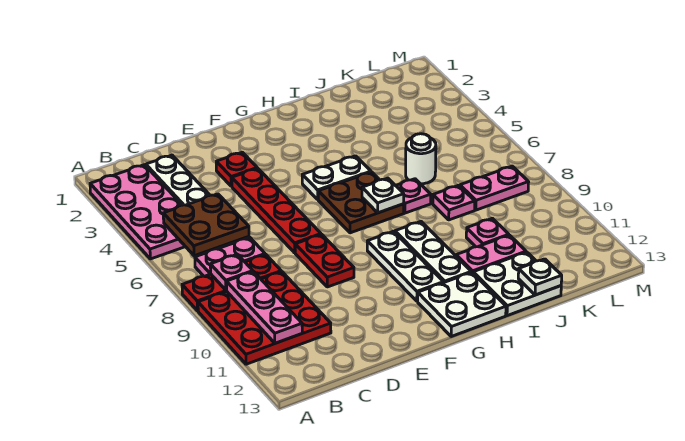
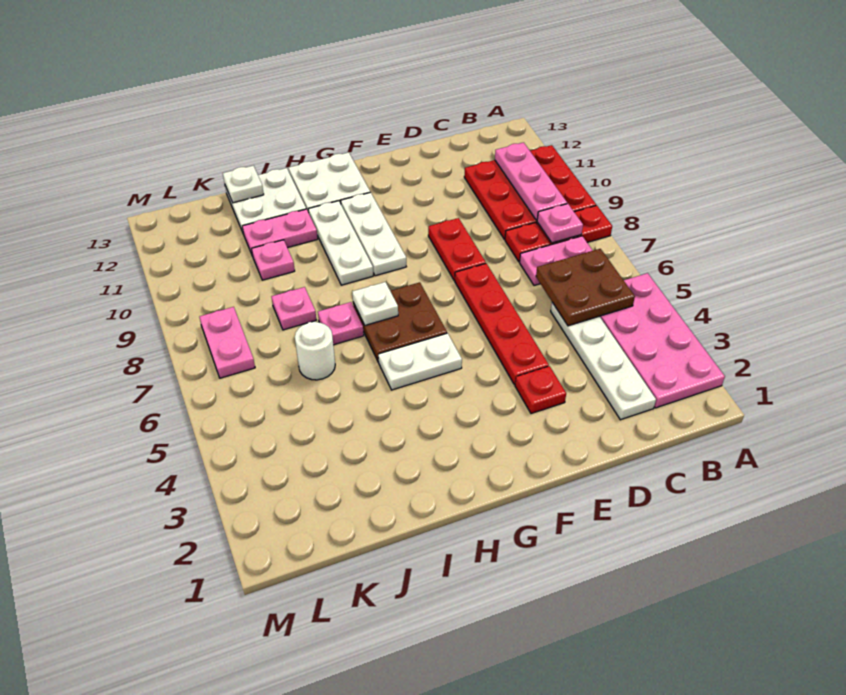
pink 1x2 plate [460,166,529,210] -> pink 1x2 plate turned to [199,307,255,378]

